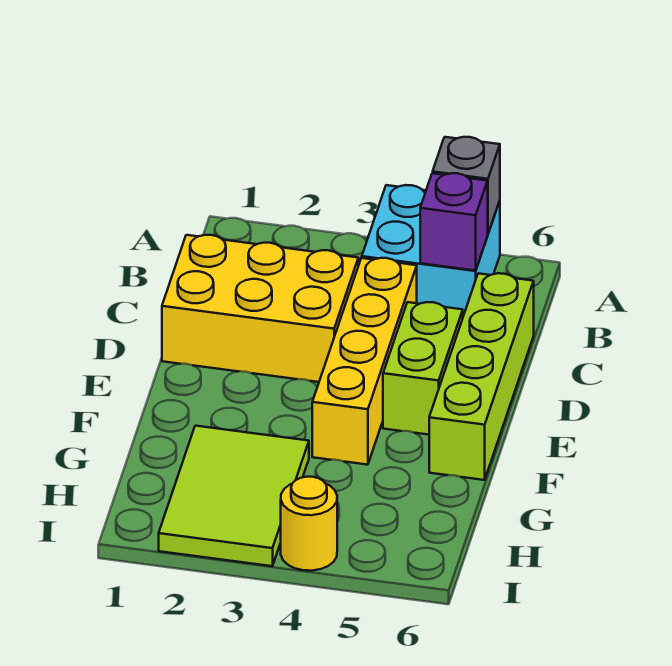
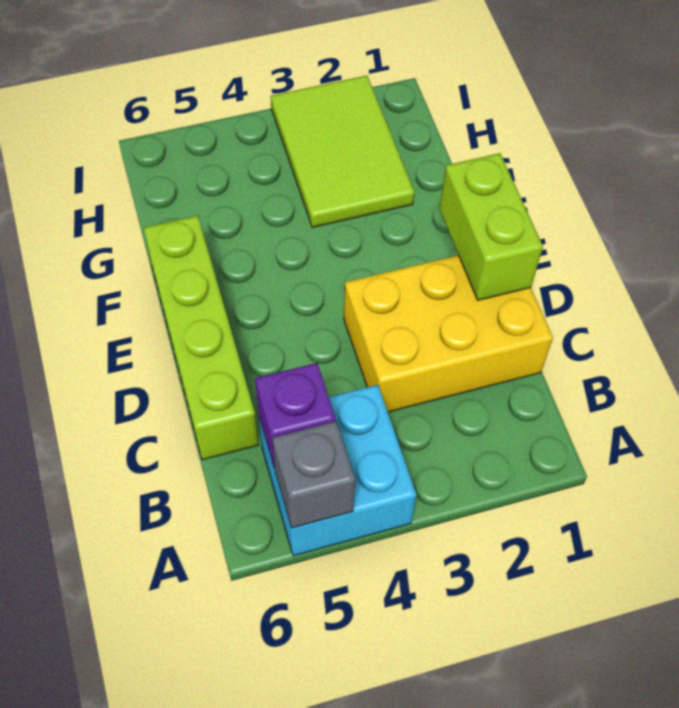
yellow 1x4 brick [312,258,417,465] -> none
lime 1x2 brick [383,302,463,435] -> lime 1x2 brick moved to [439,153,543,300]
yellow 1x1 round brick [281,477,337,571] -> none

